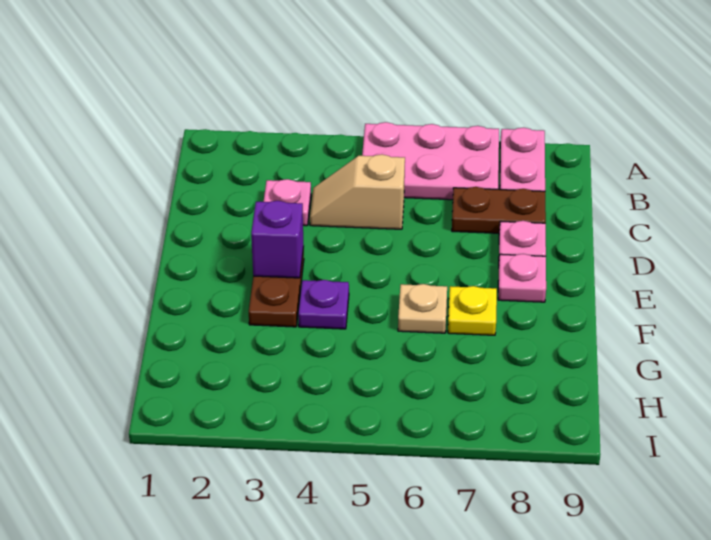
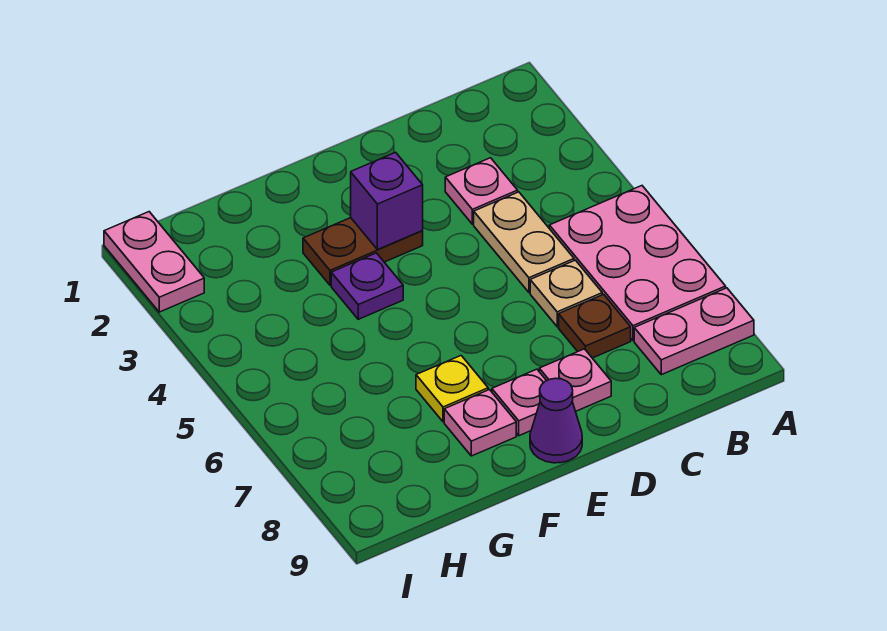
tan 1x2 slope [310,154,405,229] -> tan 1x2 plate [474,192,574,292]
brown 1x2 plate [452,187,546,233] -> brown 1x1 plate [559,294,631,358]
none -> purple 1x1 cone [530,378,582,463]
tan 1x1 plate [398,284,447,333] -> tan 1x1 plate moved to [530,260,602,327]
none -> pink 1x1 plate [444,390,516,456]
none -> pink 1x2 plate [104,212,204,312]

